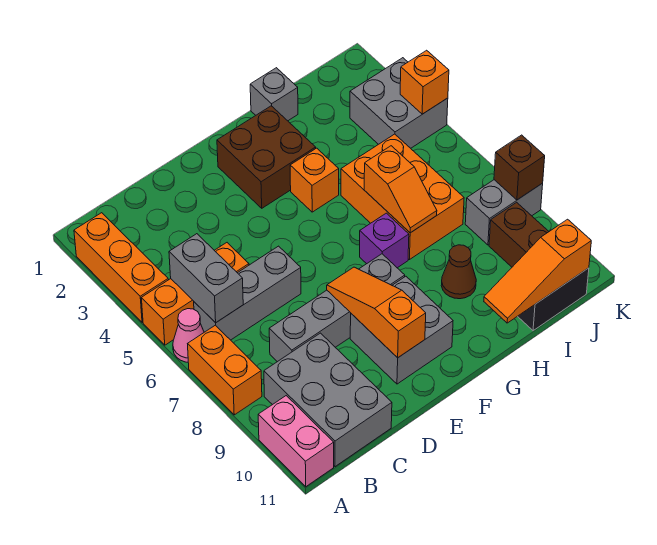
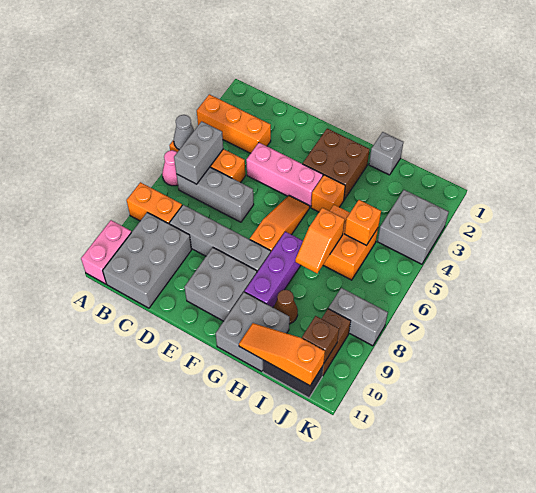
orange 1x3 brick [74,213,168,322] -> orange 1x3 brick turned to [197,94,271,153]
none -> grey 1x1 cone [174,115,194,150]
orange 1x2 brick [188,325,262,415] -> orange 1x2 brick turned to [127,182,182,224]
none -> pink 1x3 brick [246,143,323,207]
orange 1x3 slope [327,267,426,358] -> orange 1x3 slope moved to [250,196,310,251]
purple 1x1 brick [360,213,409,268] -> purple 1x3 brick [245,232,303,307]
none -> grey 2x2 brick [216,292,289,372]
orange 2x3 brick [341,134,464,260] -> orange 2x2 brick [323,205,378,280]
orange 1x1 brick [400,50,449,114] -> orange 1x1 brick moved to [345,200,381,246]
brown 1x1 brick [494,135,545,200] -> brown 1x1 brick moved to [302,316,339,363]

